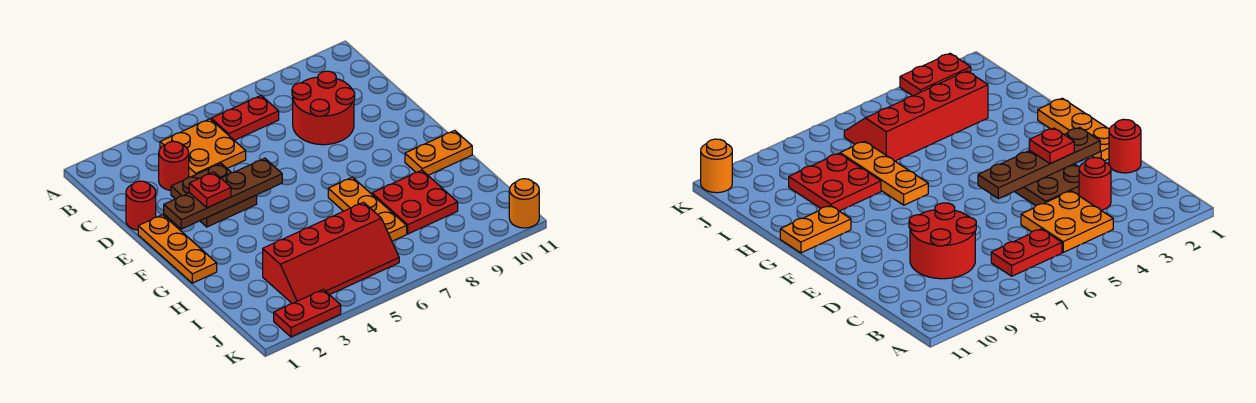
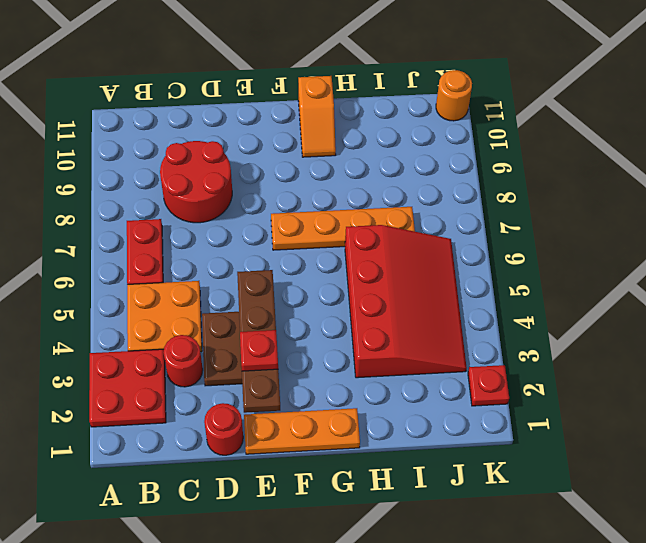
orange 1x3 plate [328,177,407,241] -> orange 1x4 plate [271,207,415,250]
orange 1x2 plate [405,130,472,175] -> orange 1x2 slope [298,76,336,157]
red 2x2 plate [372,170,458,234] -> red 2x2 plate moved to [89,349,166,427]
red 2x4 slope [263,202,399,303] -> red 3x4 slope [345,225,467,378]
red 1x2 plate [274,289,341,337] -> red 1x1 plate [468,365,509,406]

